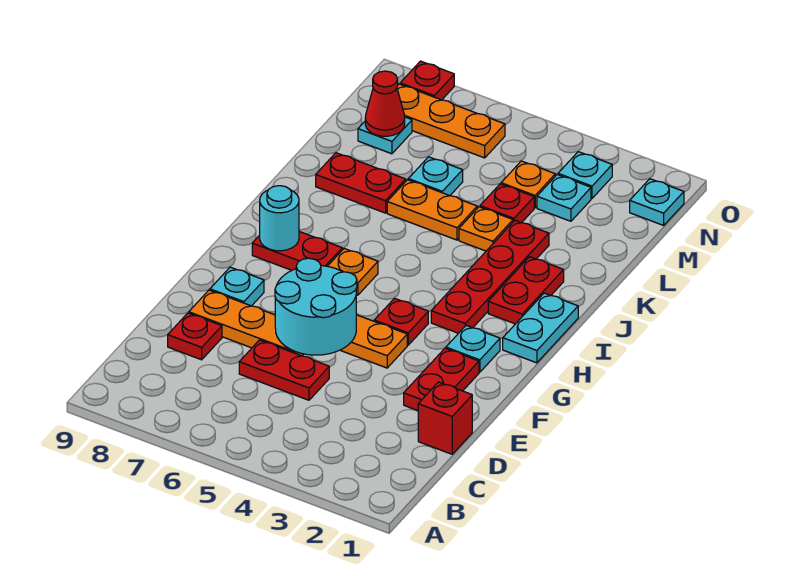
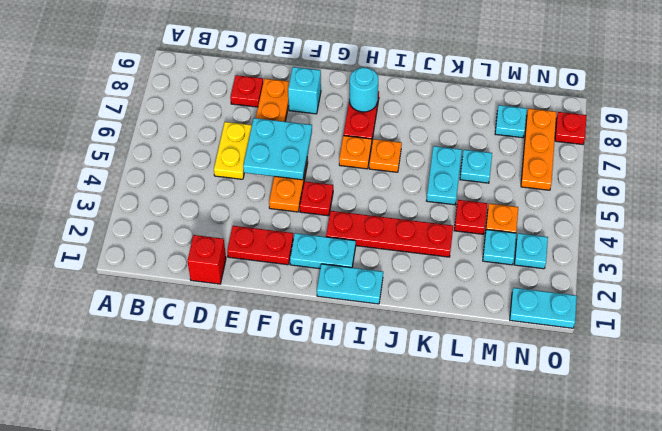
red 1x2 plate [239,340,329,400] -> yellow 1x2 plate [214,122,252,179]
cyan 2x2 round brick [275,258,357,355] -> cyan 2x2 plate [243,118,312,180]
cyan 1x1 plate [210,267,264,306] -> cyan 1x1 brick [288,67,321,114]
cyan 1x1 plate [446,325,500,372] -> cyan 1x2 plate [290,233,356,269]
red 1x2 plate [488,257,564,324] -> none
orange 1x1 plate [459,207,513,251] -> orange 1x1 plate moved to [369,139,402,172]
orange 1x2 plate [387,180,477,240] -> cyan 1x2 plate [426,146,462,205]
red 1x2 plate [316,153,406,213] -> none
red 1x1 cone [365,71,405,136] -> none
cyan 1x1 plate [630,179,684,225] -> cyan 1x2 plate [510,288,577,328]

